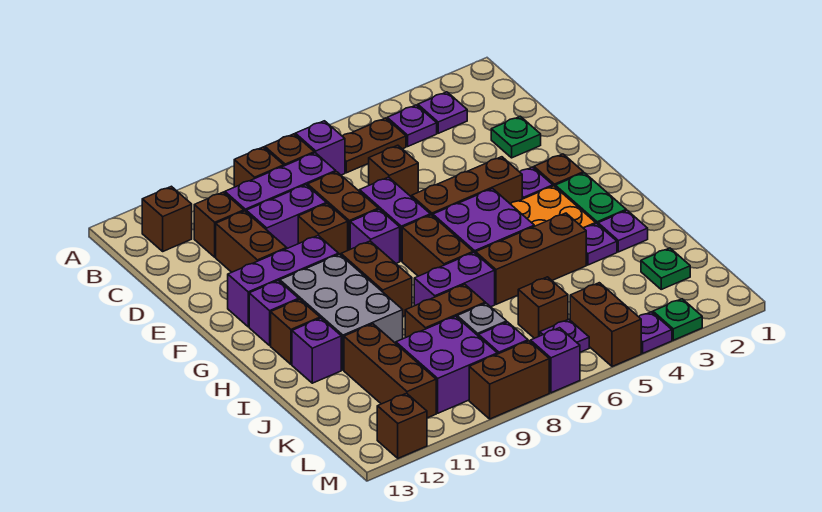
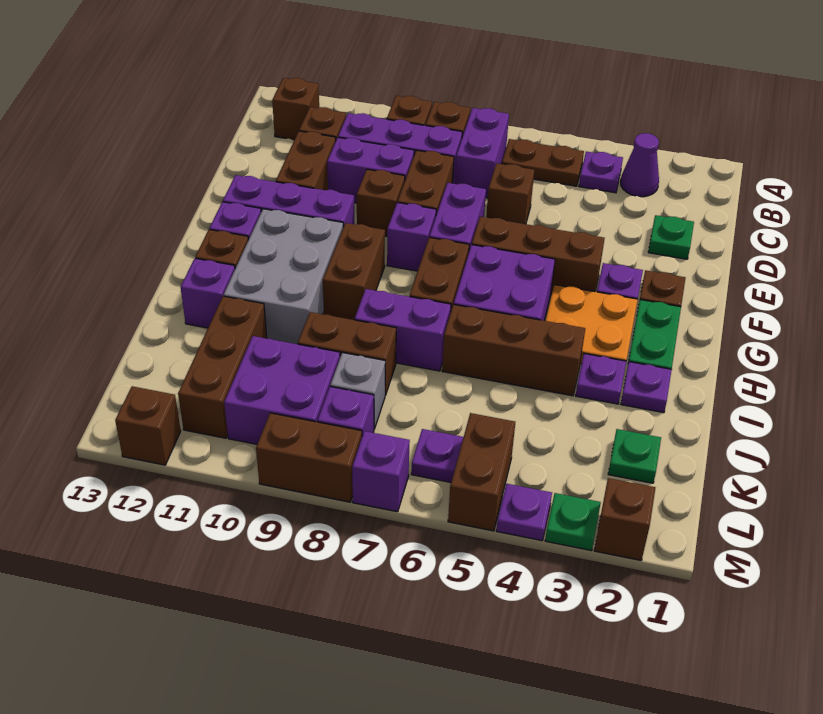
purple 1x1 plate [418,92,467,133] -> purple 1x1 cone [621,133,659,197]
purple 1x1 brick [295,121,345,175] -> purple 1x2 brick [455,108,509,198]
brown 1x1 brick [518,277,568,338] -> brown 1x1 brick moved to [594,478,655,560]

